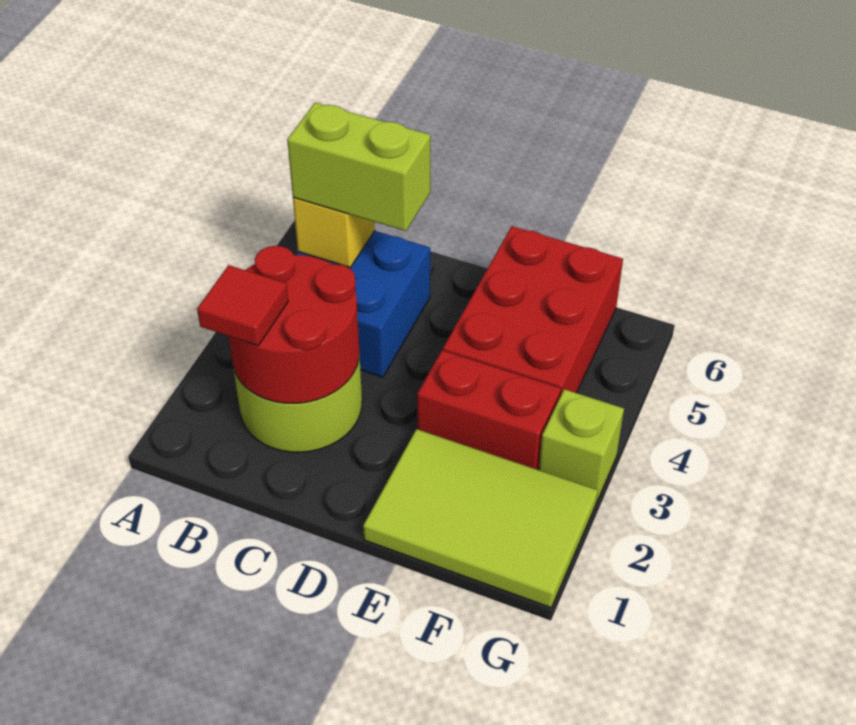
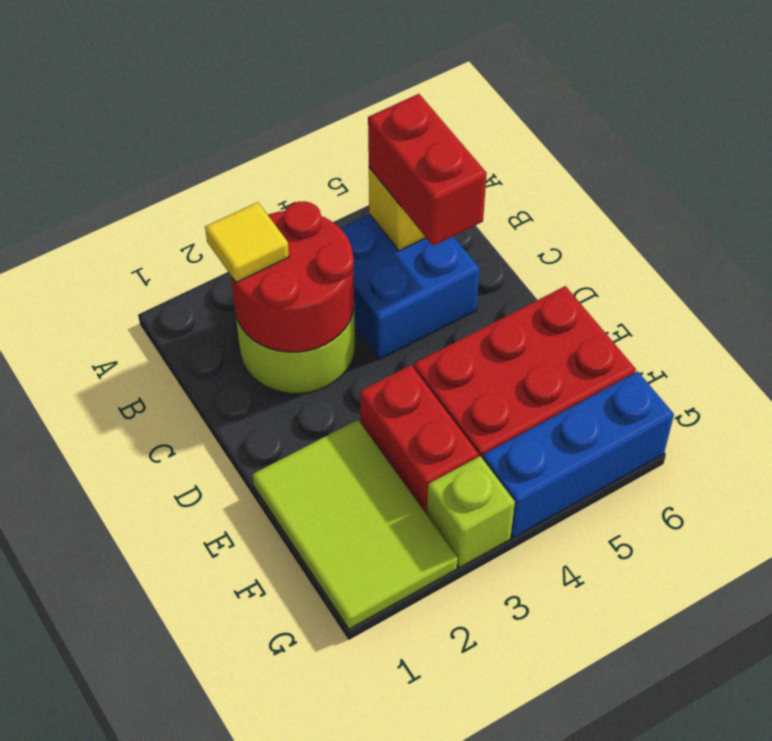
red 1x1 tile [197,265,288,346] -> yellow 1x1 tile [205,202,289,282]
lime 1x2 brick [287,103,430,231] -> red 1x2 brick [368,94,487,246]
none -> blue 1x3 brick [482,372,674,538]

